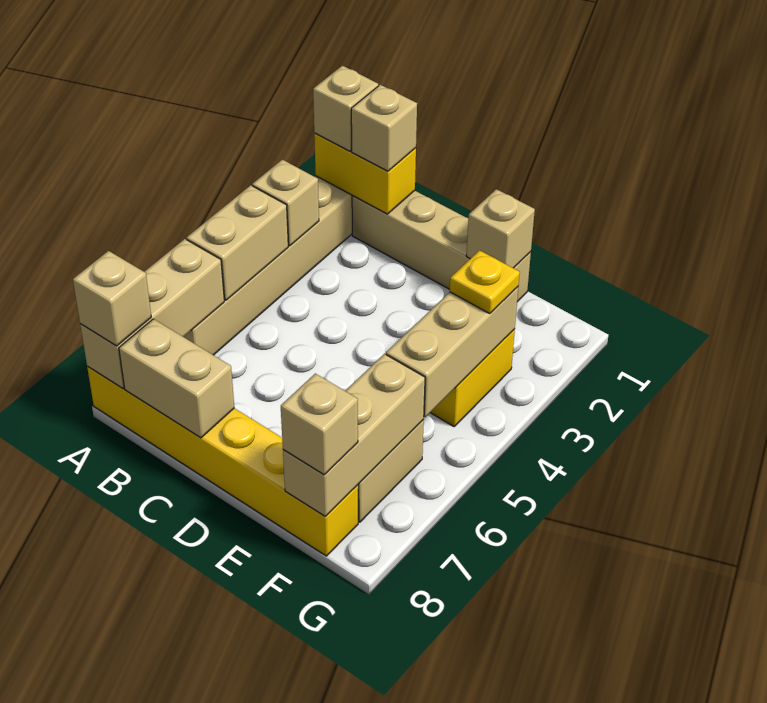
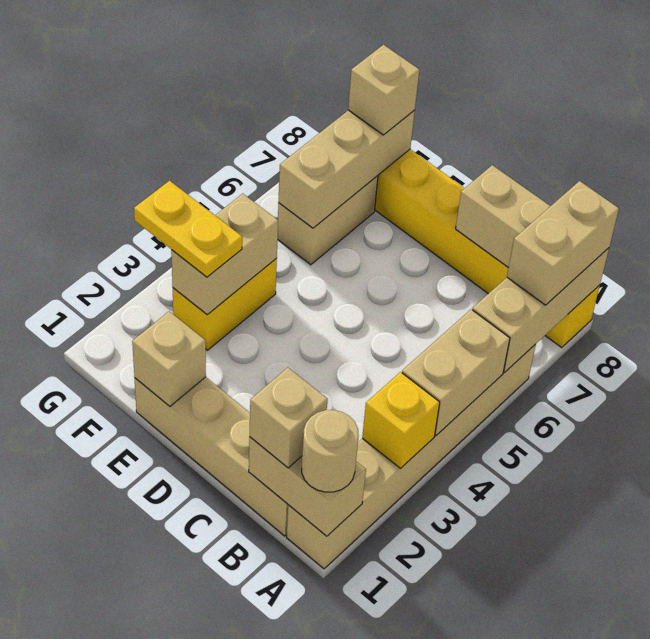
yellow 1x2 brick [314,133,416,214] -> tan 1x2 brick [249,437,366,536]
tan 1x1 brick [313,66,378,151] -> tan 1x1 round brick [302,410,359,492]
tan 1x1 brick [252,160,319,246] -> yellow 1x1 brick [362,372,440,468]
tan 1x1 brick [73,251,151,346] -> tan 1x2 brick [507,181,619,305]
tan 1x3 brick [386,287,518,417] -> tan 1x2 brick [171,194,278,315]
yellow 1x1 plate [450,250,520,314] -> yellow 1x2 plate [134,181,242,277]

